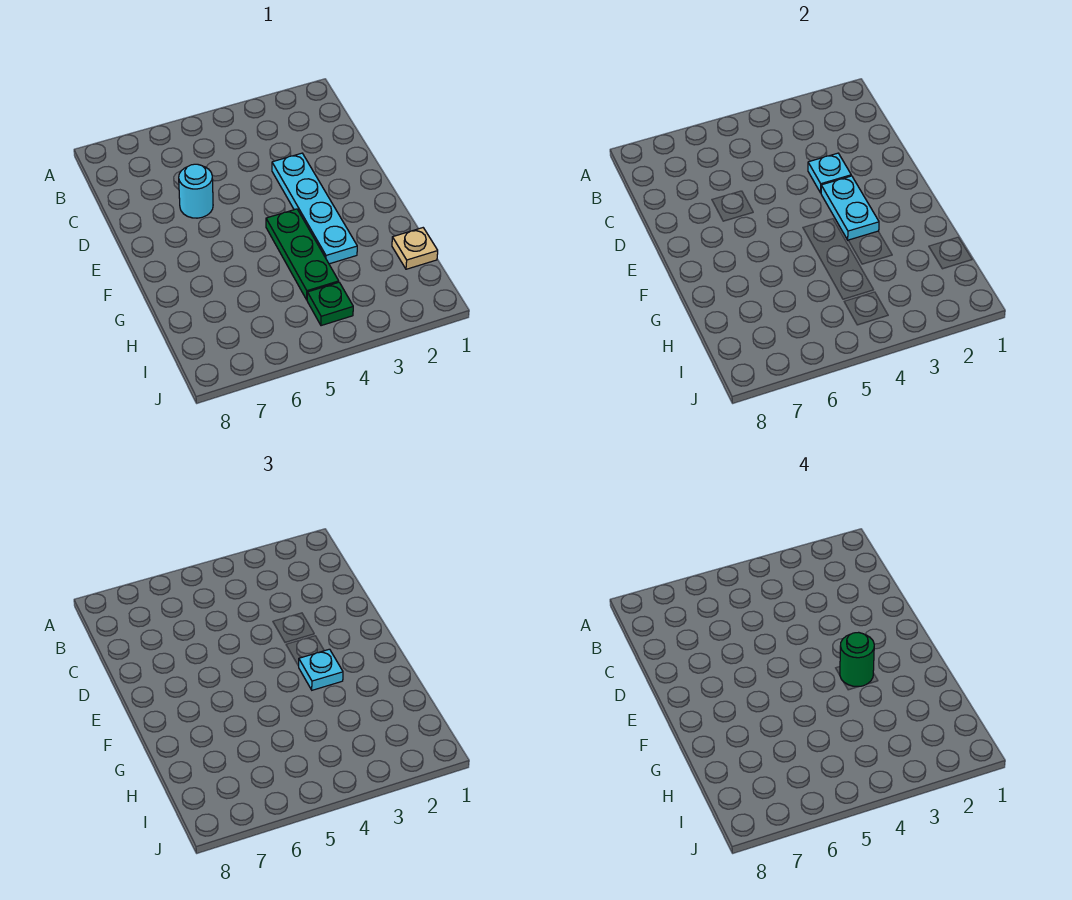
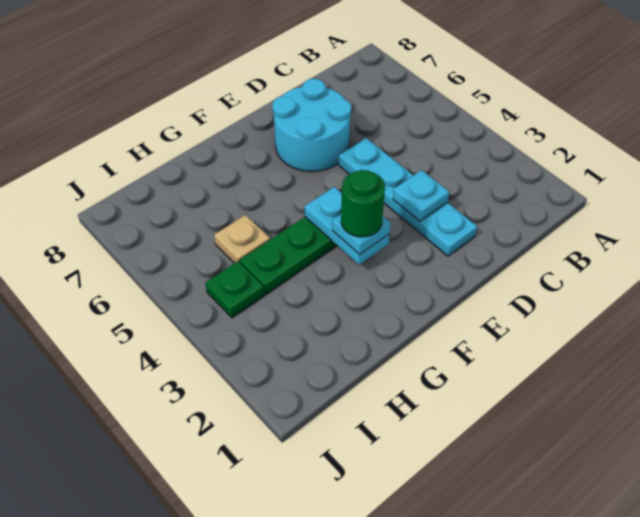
cyan 1x4 plate [272,153,357,264] -> cyan 1x4 plate turned to [339,138,477,256]
cyan 1x1 round brick [179,164,213,218] -> cyan 2x2 round brick [272,79,351,172]
cyan 1x2 plate [821,176,879,240] -> cyan 1x2 plate turned to [305,187,390,265]
tan 1x1 plate [392,228,438,269] -> tan 1x1 plate moved to [214,215,270,263]

